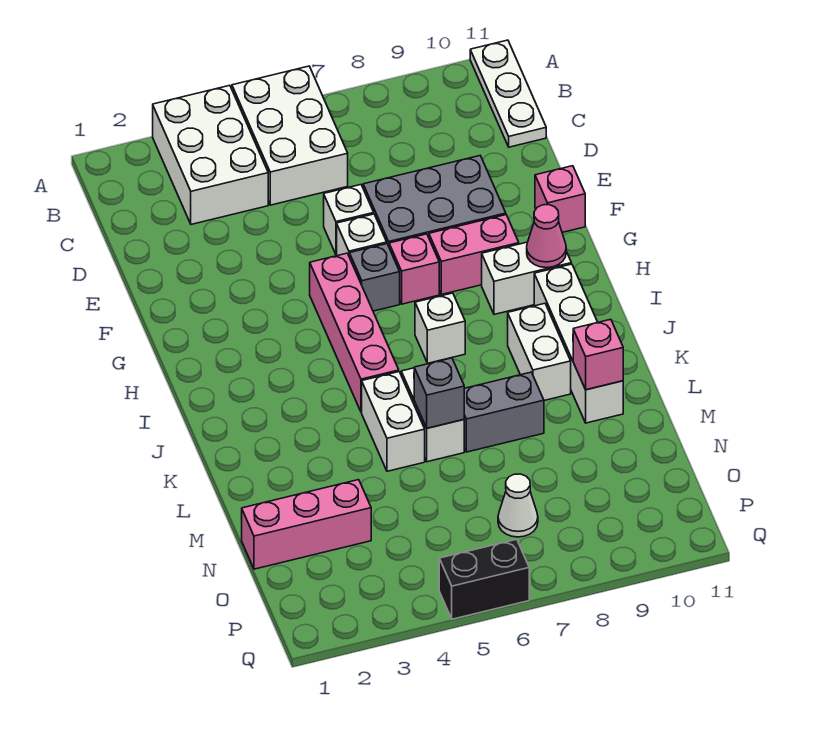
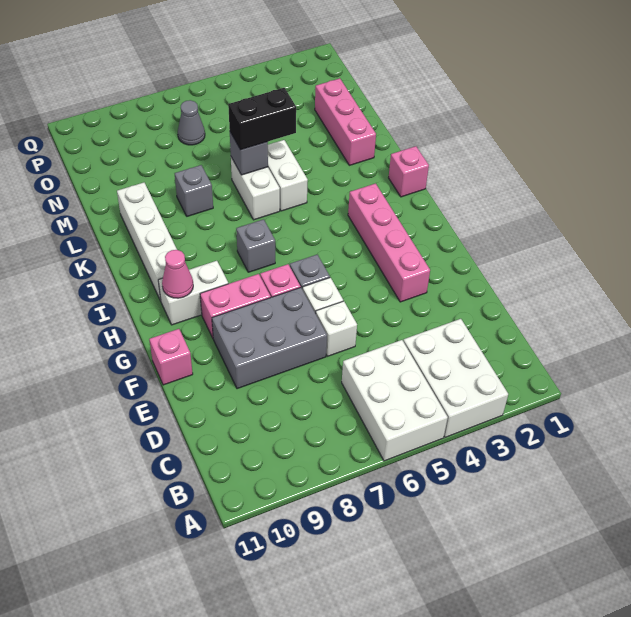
white 1x3 plate [470,40,546,147] -> none
pink 1x4 brick [310,253,399,412] -> pink 1x4 brick moved to [348,183,430,302]
white 1x1 brick [415,293,465,363] -> grey 1x1 brick [236,219,275,272]
white 1x2 brick [507,303,571,401] -> none
grey 1x2 brick [464,372,544,452] -> grey 1x1 brick [175,165,213,216]
pink 1x1 brick [573,319,623,390] -> pink 1x1 brick moved to [389,146,429,197]
pink 1x3 brick [242,480,371,569] -> pink 1x3 brick turned to [315,78,376,165]
white 1x1 cone [498,474,538,537] -> grey 1x1 cone [178,100,205,145]
black 1x2 brick [439,539,529,619] -> black 1x2 brick moved to [228,88,296,150]

